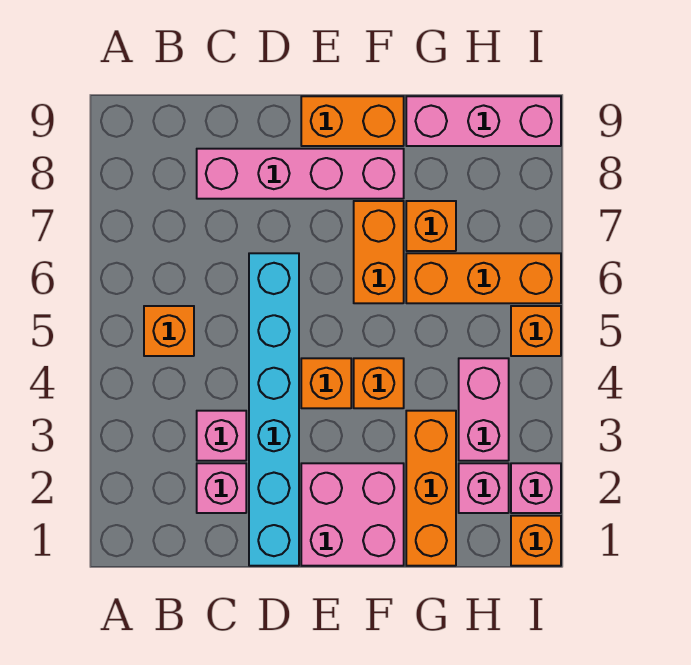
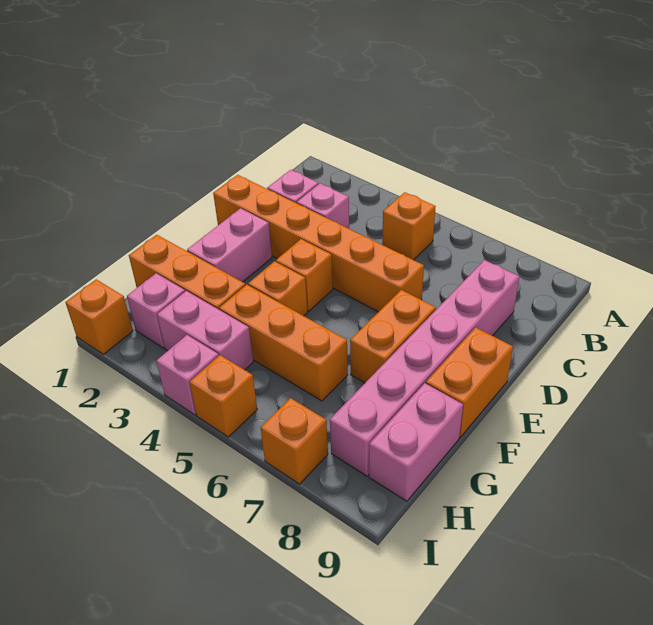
pink 1x4 brick [197,149,404,199] -> pink 1x6 brick [330,260,519,476]
cyan 1x6 brick [249,253,299,566] -> orange 1x6 brick [213,175,424,312]
pink 2x2 brick [301,463,404,566] -> pink 1x2 brick [187,208,272,282]
orange 1x2 brick [354,201,404,303] -> orange 1x2 brick turned to [350,290,436,383]
orange 1x3 brick [406,253,561,303] -> orange 1x3 brick turned to [219,285,348,401]
orange 1x1 brick [406,201,456,251] -> orange 1x1 brick moved to [260,398,328,484]
pink 1x3 brick [406,96,561,146] -> pink 1x2 brick [369,383,463,501]
pink 1x1 brick [511,463,561,513] -> pink 1x1 brick moved to [156,335,219,415]

